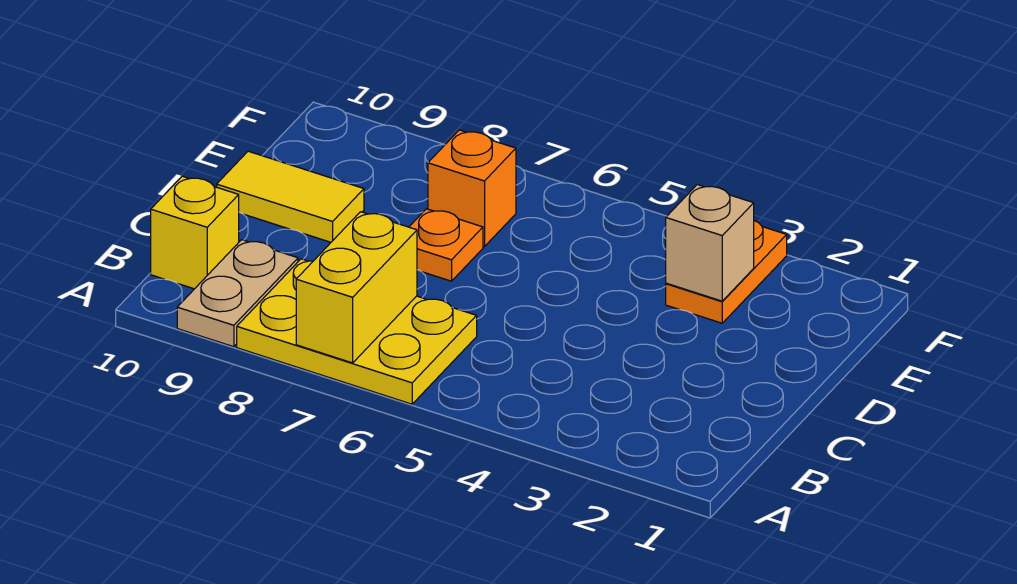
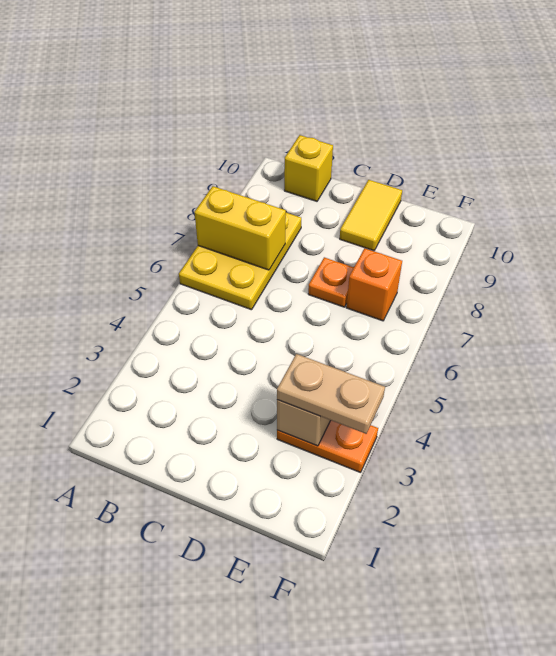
tan 1x2 plate [177,240,298,347] -> tan 1x2 plate moved to [277,354,385,434]

